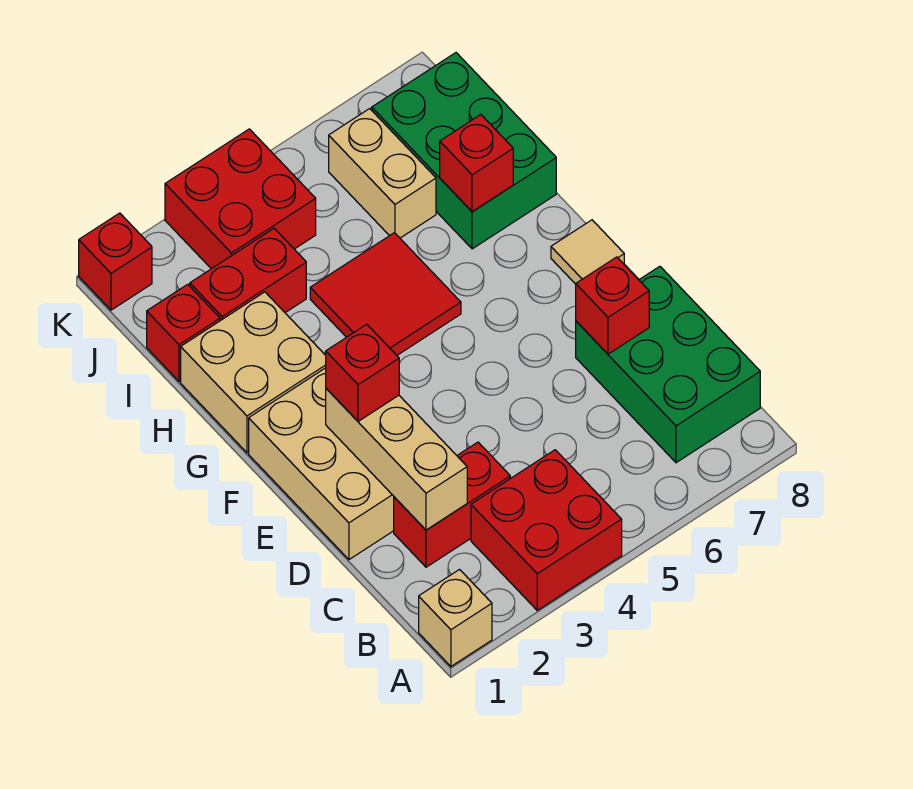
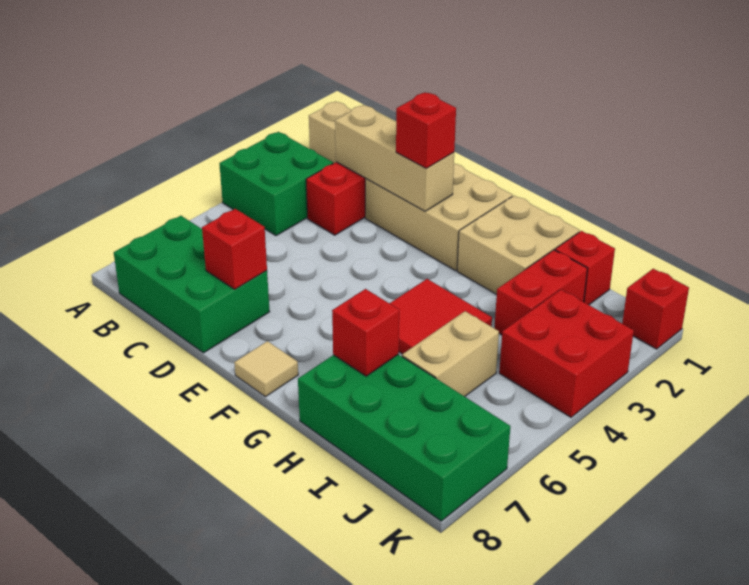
red 2x2 brick [471,450,622,610] -> green 2x2 brick [219,132,333,236]
green 2x3 brick [372,53,556,249] -> green 2x4 brick [298,354,510,521]
tan 1x2 brick [329,109,436,238] -> tan 1x2 brick turned to [402,311,499,397]

